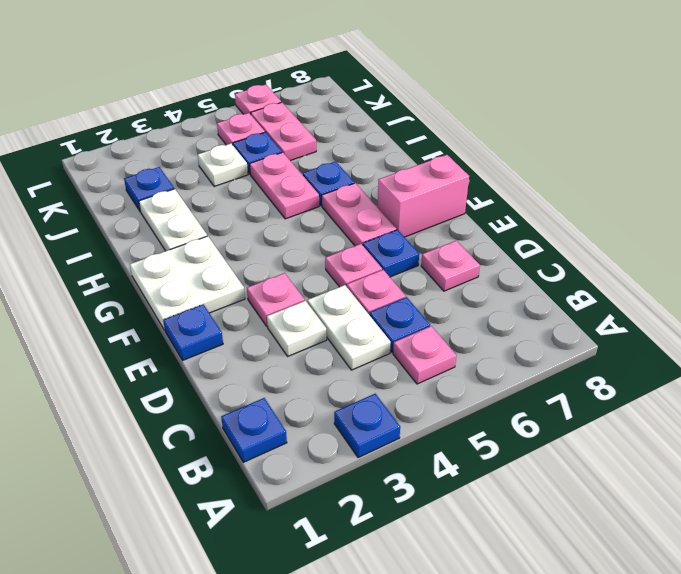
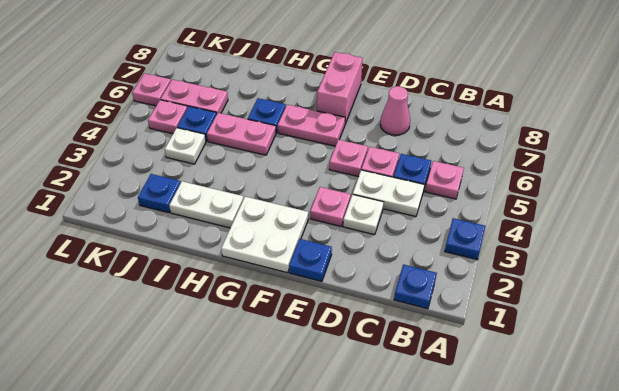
pink 1x1 plate [421,241,480,291] -> pink 1x1 cone [380,86,410,135]
blue 1x1 plate [363,230,419,277] -> none

